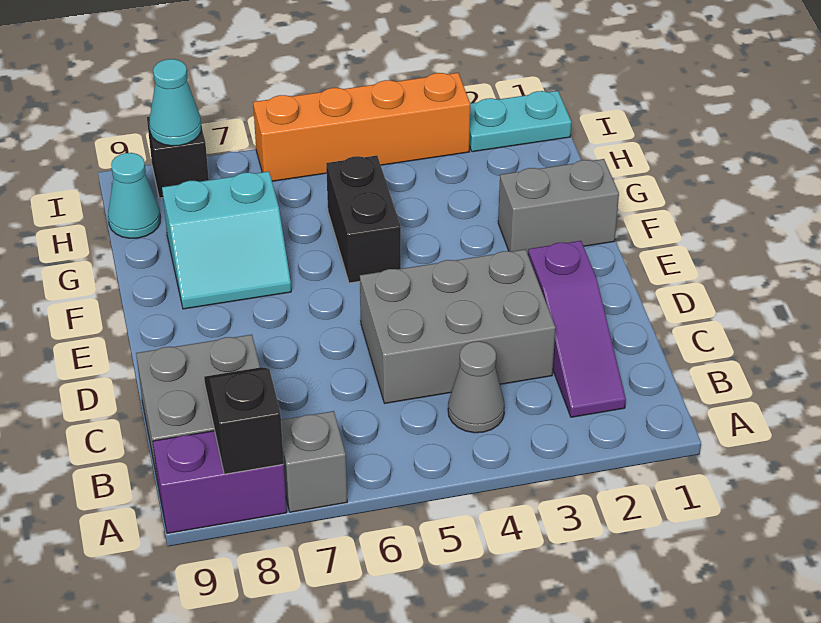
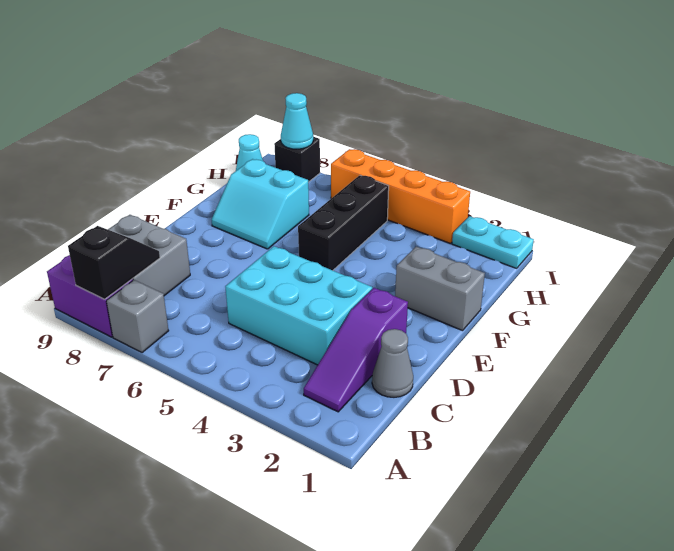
grey 1x1 cone [448,341,505,433] -> grey 1x1 cone moved to [372,329,413,397]
grey 2x3 brick [360,249,556,403] -> cyan 2x3 brick [225,246,372,365]
black 1x2 brick [326,156,401,283] -> black 1x3 brick [298,175,389,270]

